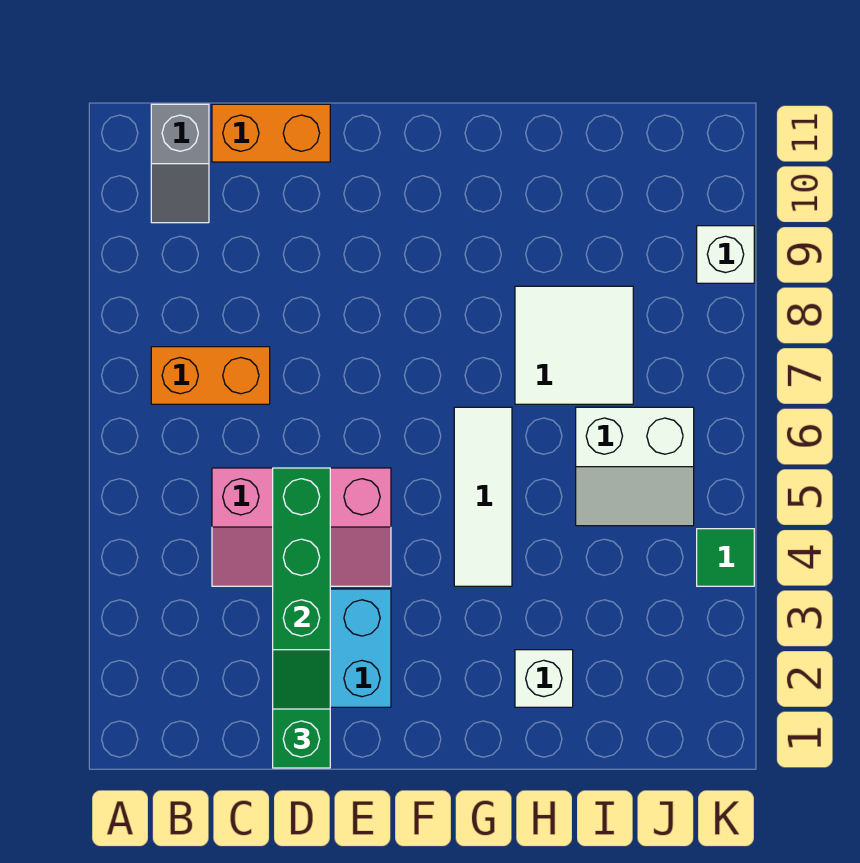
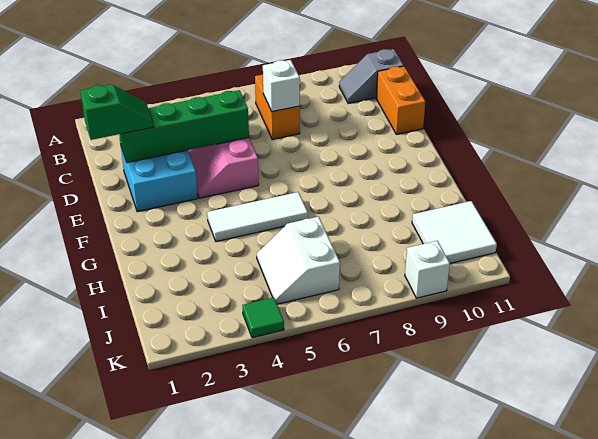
white 1x1 brick [515,650,573,707] -> white 1x1 brick moved to [263,60,300,112]
white 2x2 tile [515,286,633,404] -> white 2x2 tile moved to [412,201,497,263]

